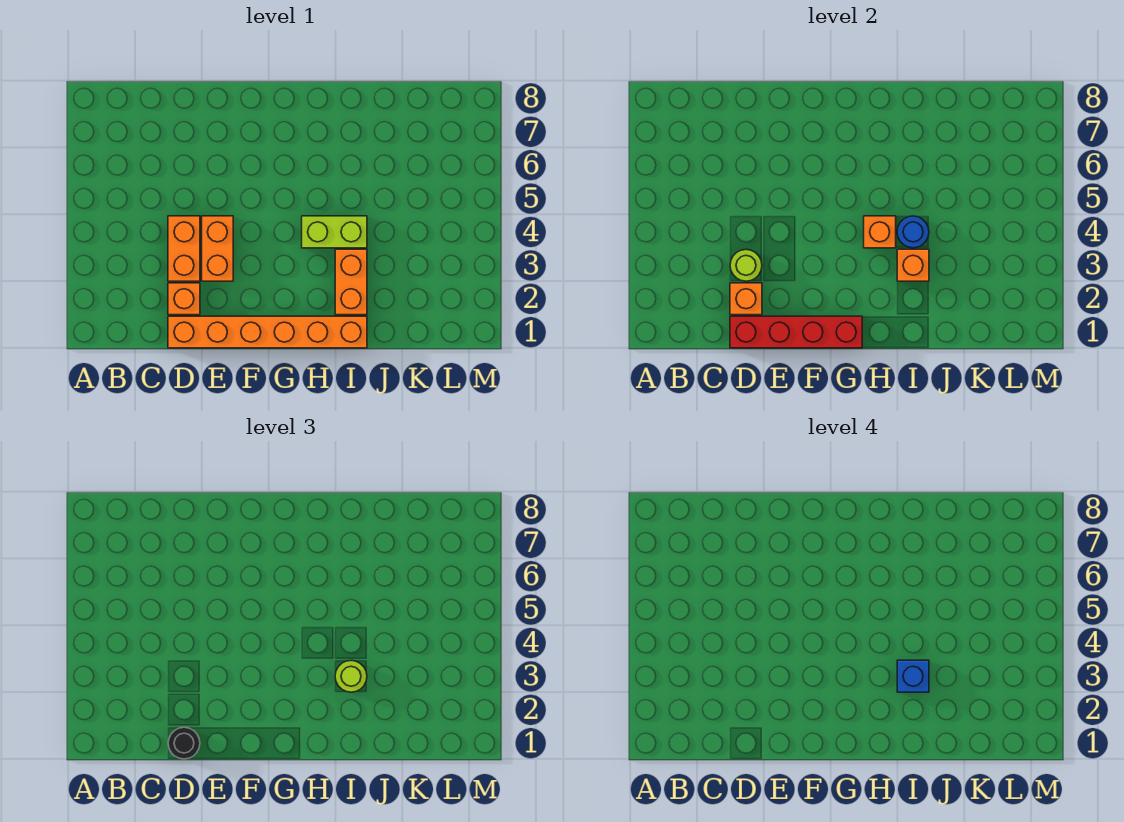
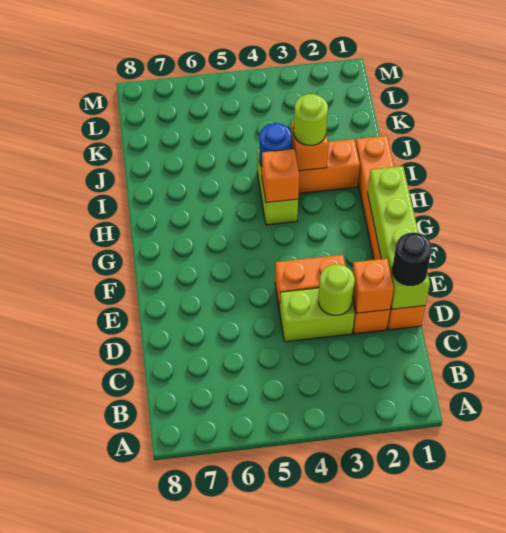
red 1x4 brick [730,316,862,348] -> lime 1x4 brick [368,166,430,309]
orange 1x2 brick [168,216,200,281] -> lime 1x2 brick [280,288,355,342]
blue 1x1 brick [897,660,929,692] -> none

